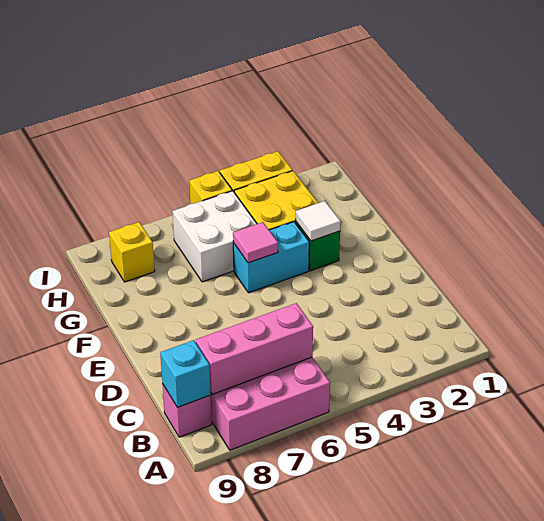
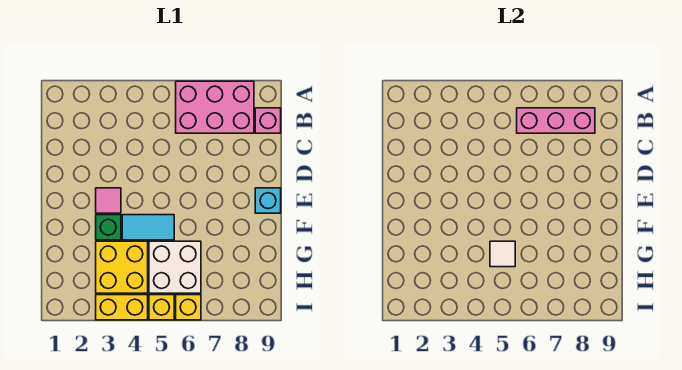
cyan 1x1 brick [160,340,211,407] -> cyan 1x1 brick moved to [255,188,281,213]
white 1x1 tile [296,201,341,241] -> white 1x1 tile moved to [490,241,515,267]
cyan 1x2 brick [233,222,309,293] -> cyan 1x2 tile [122,215,174,240]
pink 1x1 tile [233,222,278,263] -> pink 1x1 tile moved to [96,188,121,213]
yellow 1x1 brick [109,222,155,282] -> yellow 1x1 brick moved to [176,295,201,320]

